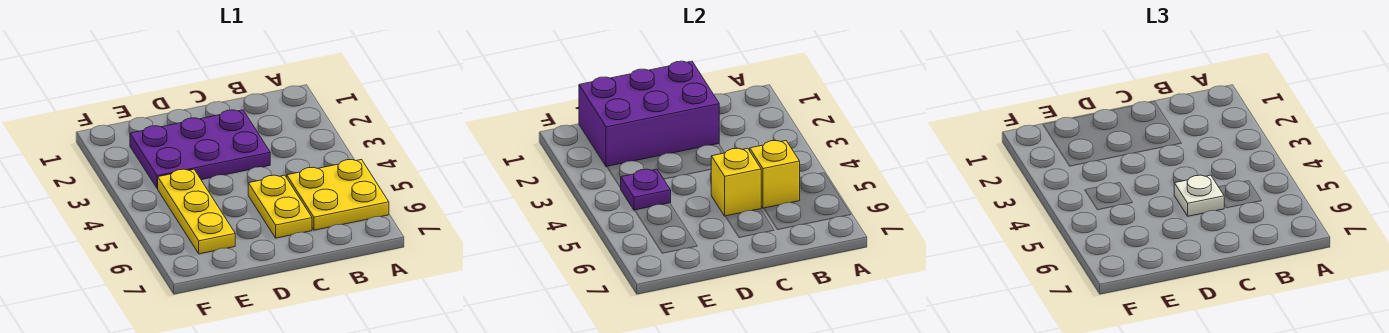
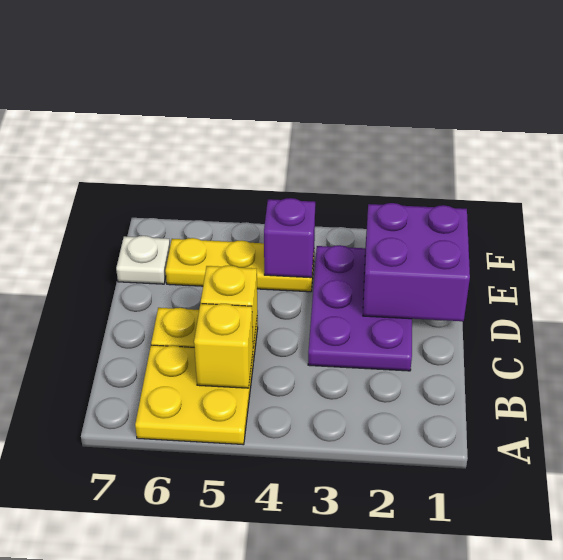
purple 2x3 brick [579,61,719,167] -> purple 2x2 brick [363,203,470,321]
white 1x1 plate [1174,175,1224,216] -> white 1x1 plate moved to [116,236,170,284]
purple 1x1 plate [621,169,671,210] -> purple 1x1 brick [264,198,315,278]

